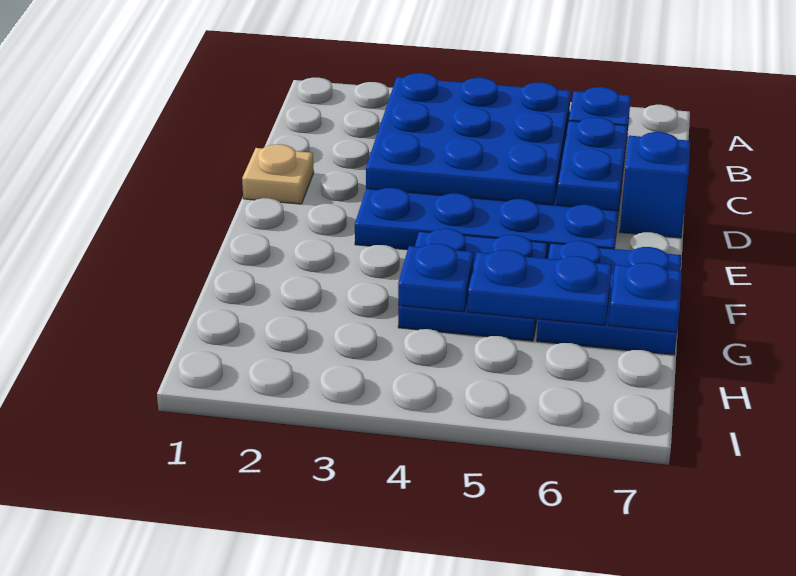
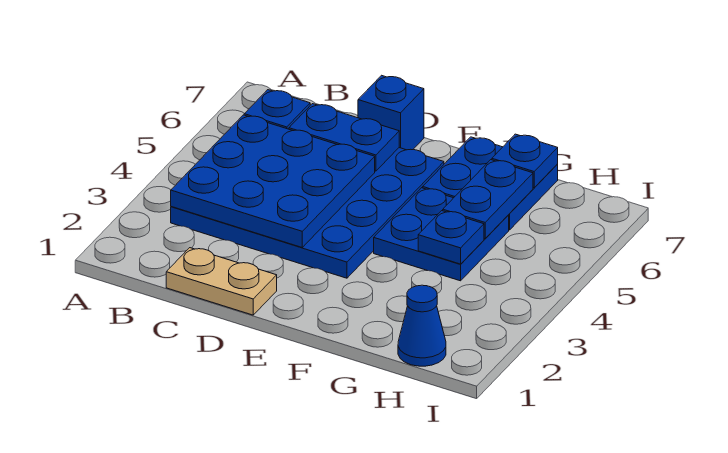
tan 1x1 plate [242,144,314,204] -> tan 1x2 plate [166,248,277,315]
none -> blue 1x1 cone [398,285,446,366]

